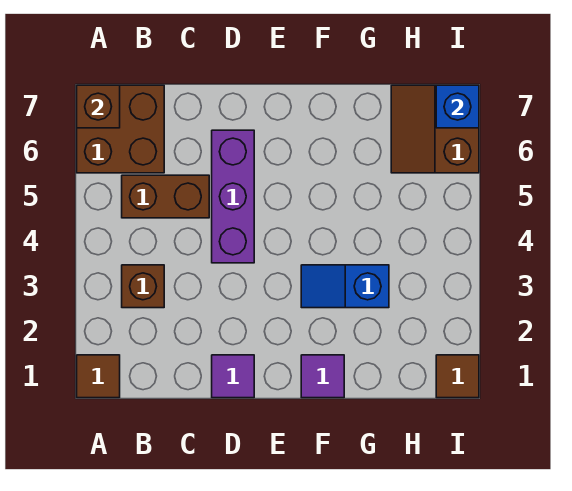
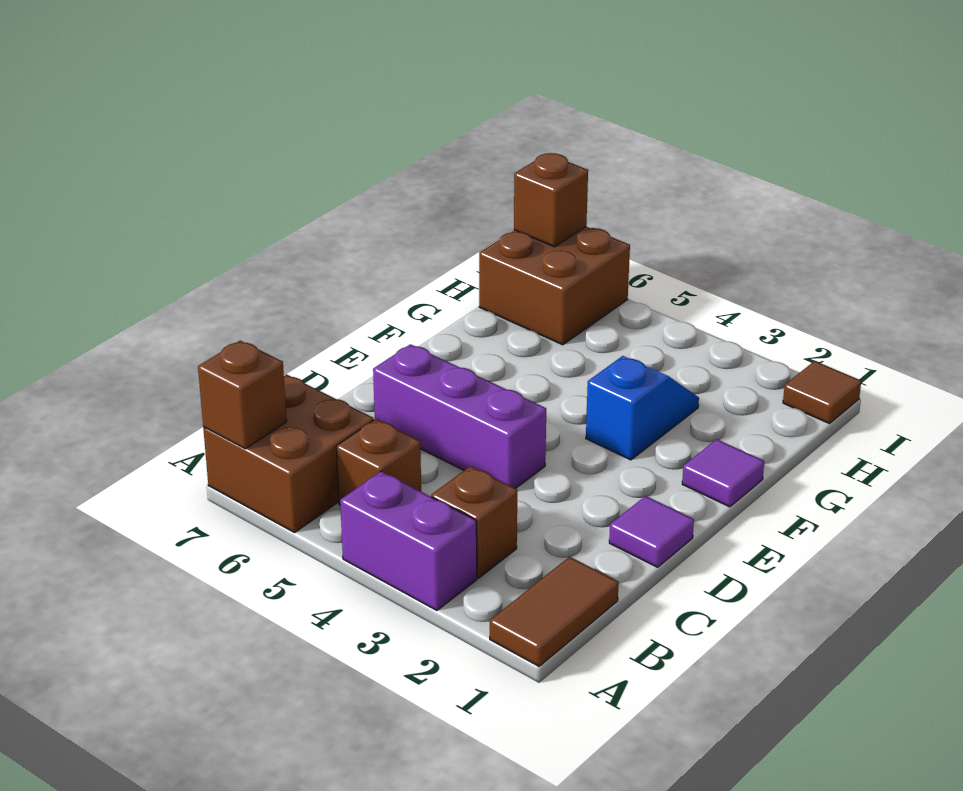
brown 1x1 tile [77,355,120,398] -> brown 1x2 tile [490,557,619,666]
none -> purple 1x2 brick [340,471,477,611]
brown 1x2 brick [122,175,209,218] -> brown 1x1 brick [336,419,421,505]
blue 1x2 slope [301,265,389,308] -> blue 1x2 slope turned to [586,356,699,460]
brown 2x2 slope [391,85,479,173] -> brown 2x2 brick [479,227,630,345]
blue 1x1 brick [436,85,479,128] -> brown 1x1 brick [514,153,588,247]

